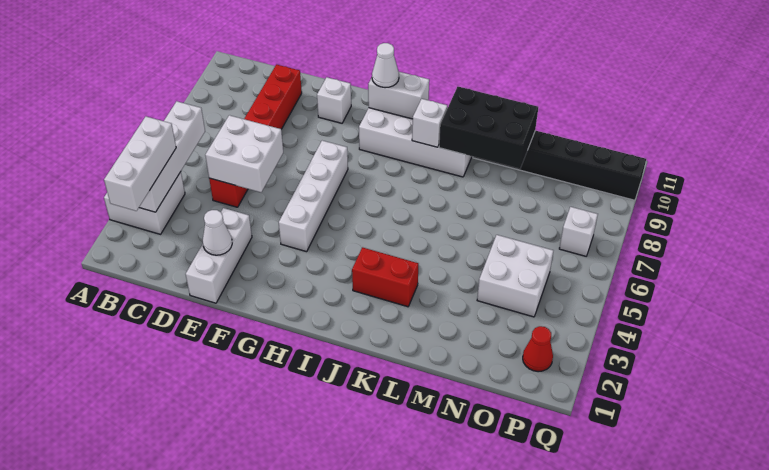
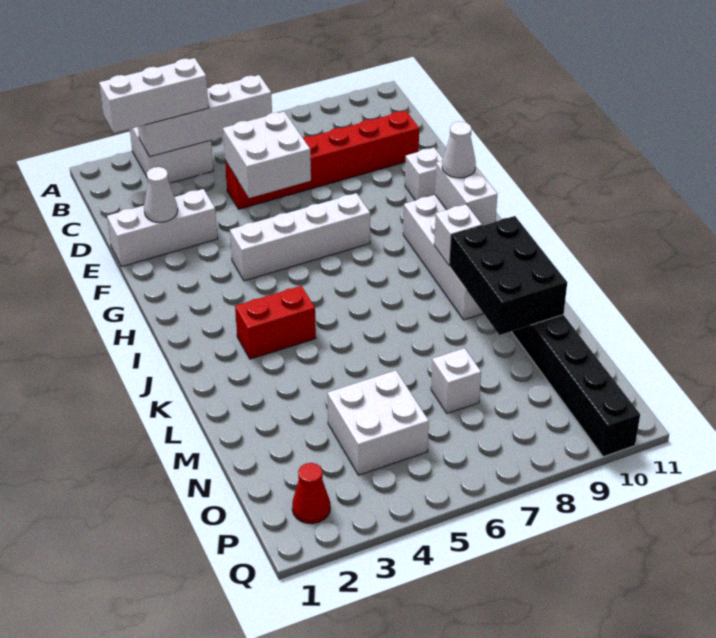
red 1x2 brick [352,247,418,307] -> red 1x2 brick turned to [235,286,316,359]
white 1x1 brick [559,207,598,256] -> white 1x1 brick moved to [431,348,481,413]

